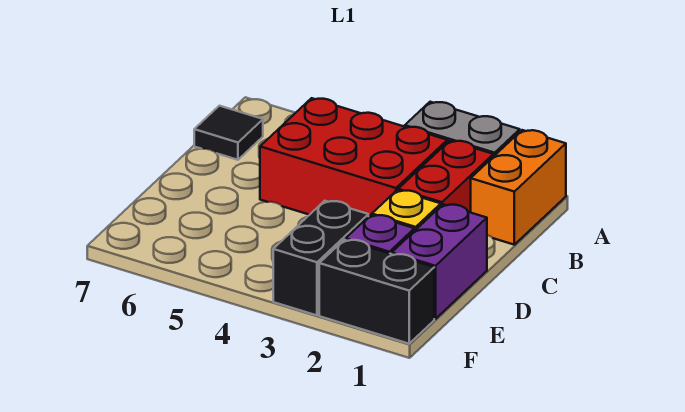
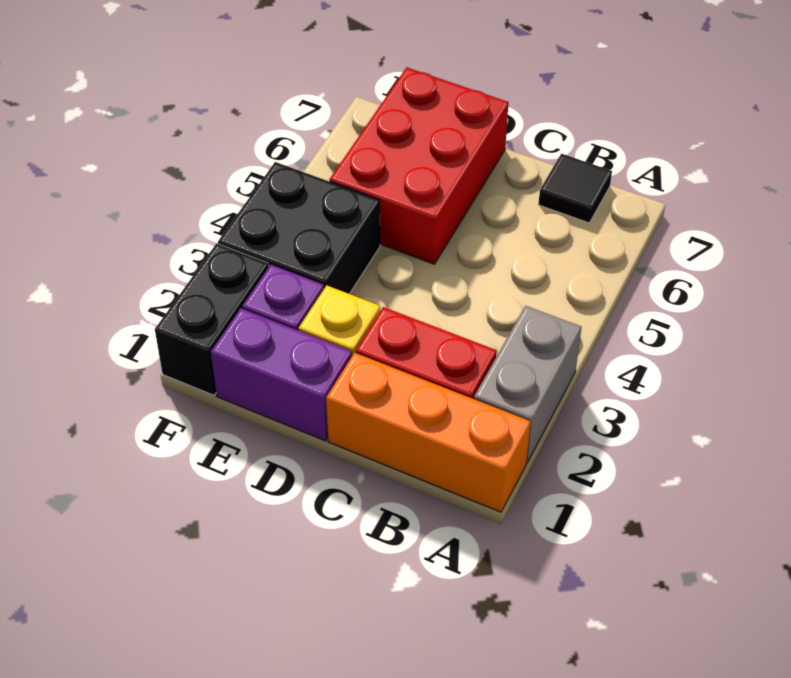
orange 1x2 brick [471,130,566,245] -> orange 1x3 brick [326,353,531,512]
red 2x3 brick [260,98,447,217] -> red 2x3 brick moved to [329,67,508,264]
black 1x2 brick [273,201,368,315] -> black 2x2 brick [218,162,380,294]

